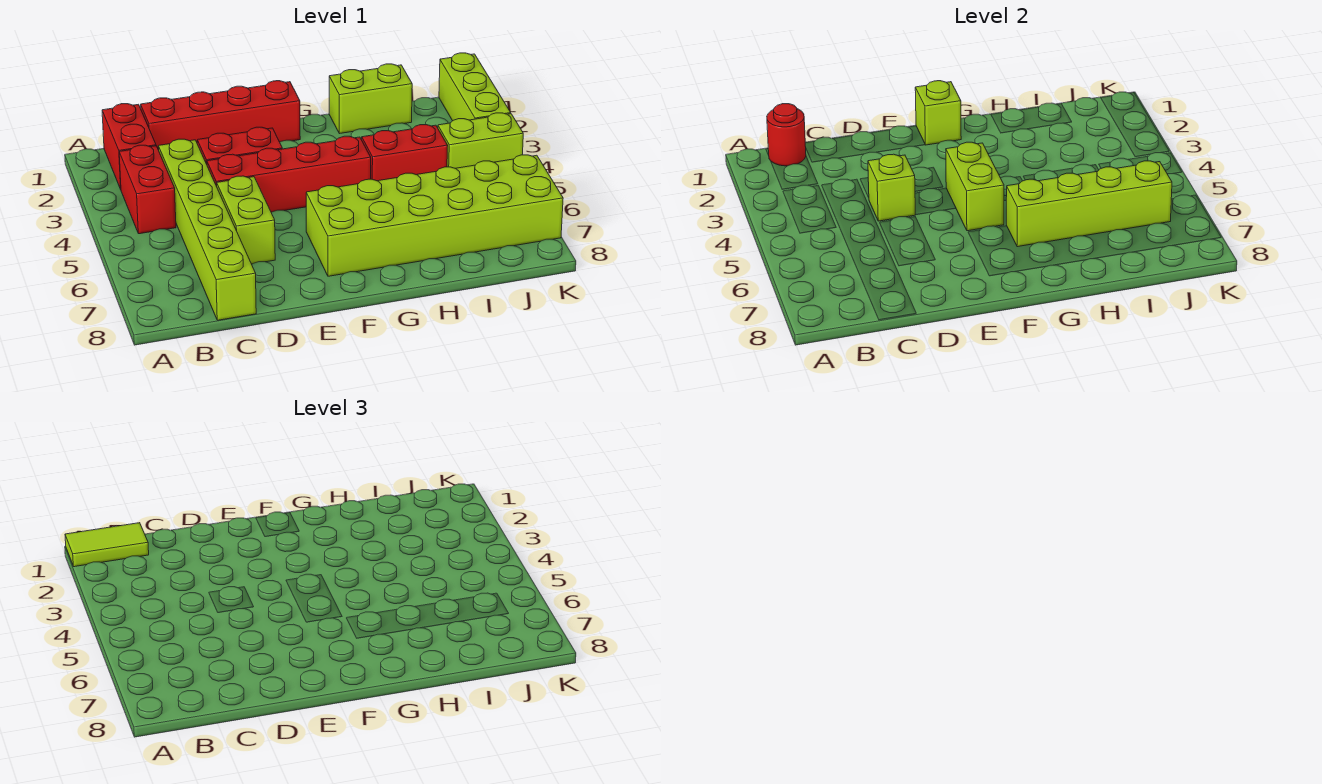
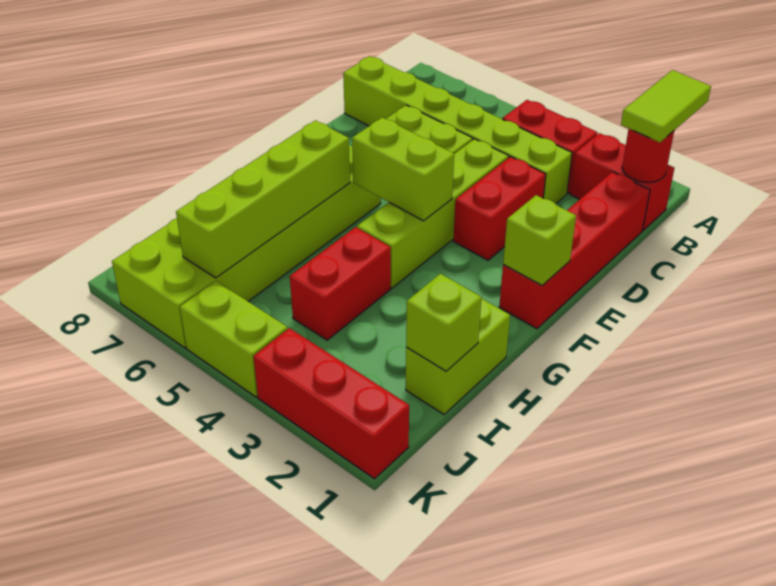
red 1x4 brick [207,136,371,212] -> lime 1x4 brick [357,139,509,288]
lime 1x1 brick [868,154,915,221] -> lime 1x1 brick moved to [406,274,482,371]
lime 1x2 brick [438,113,523,168] -> lime 1x2 brick turned to [180,281,288,397]
lime 1x3 brick [439,53,511,121] -> red 1x3 brick [253,328,409,479]

